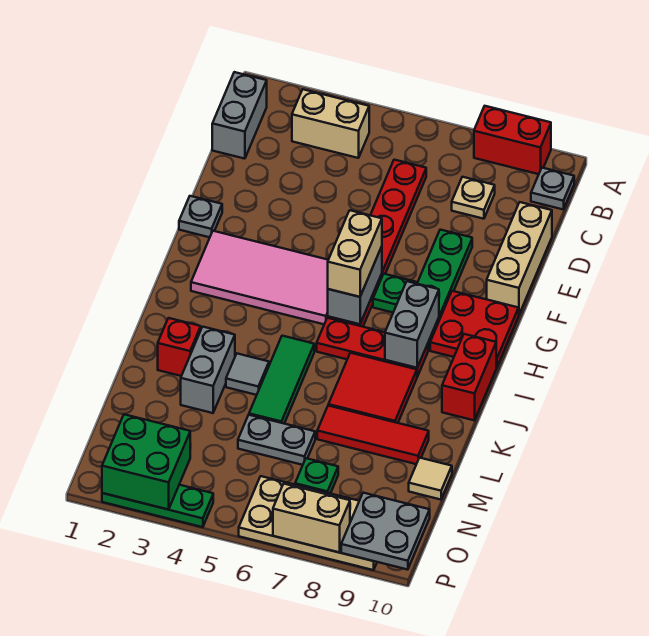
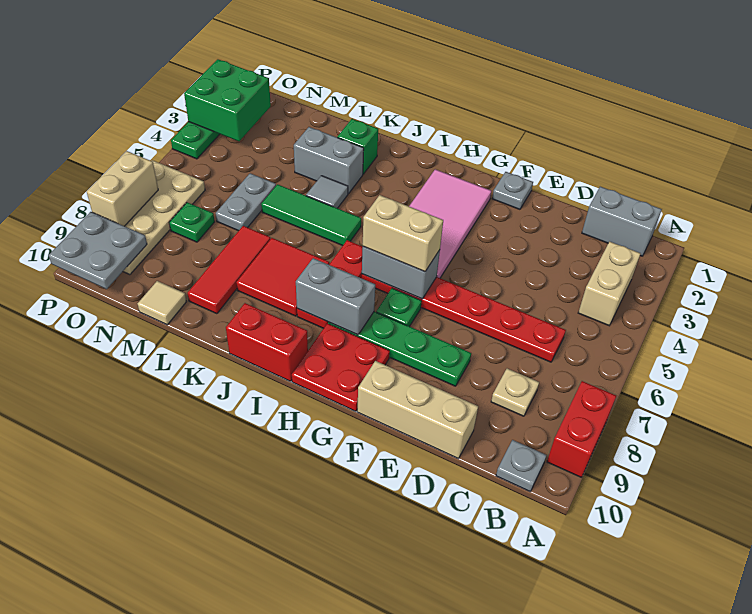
red 1x1 brick [158,318,201,376] -> green 1x1 brick [337,119,378,174]

